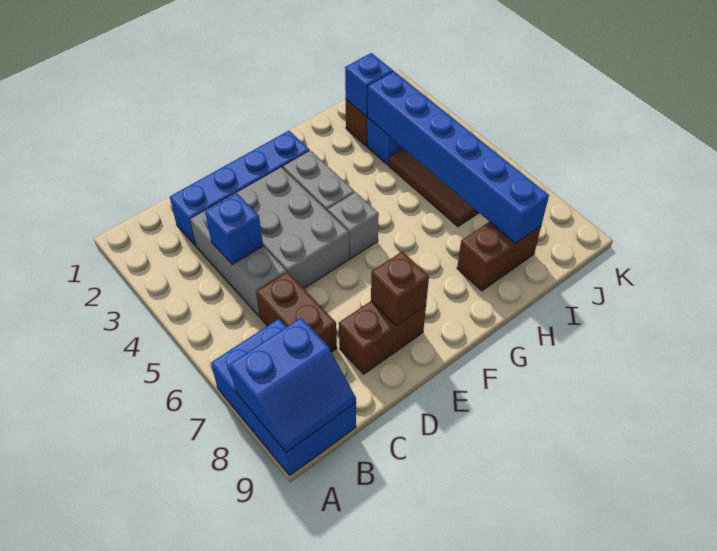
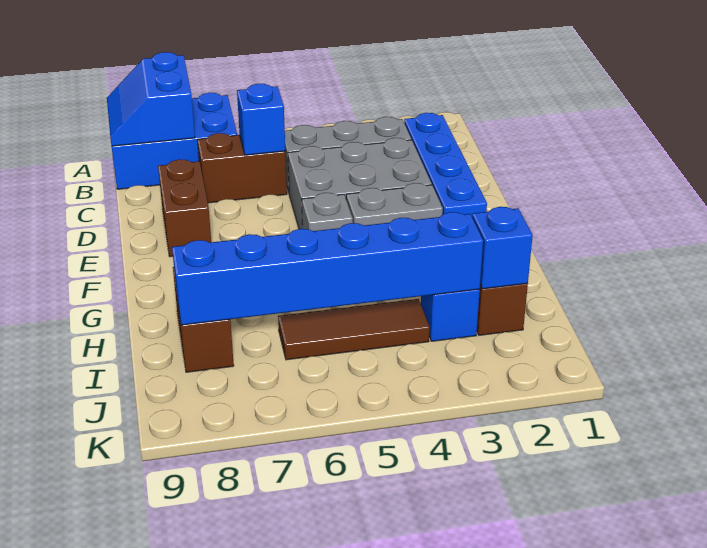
blue 1x1 brick [205,193,263,265] -> blue 1x1 brick moved to [237,84,285,155]
brown 1x1 brick [371,251,429,326] -> none

